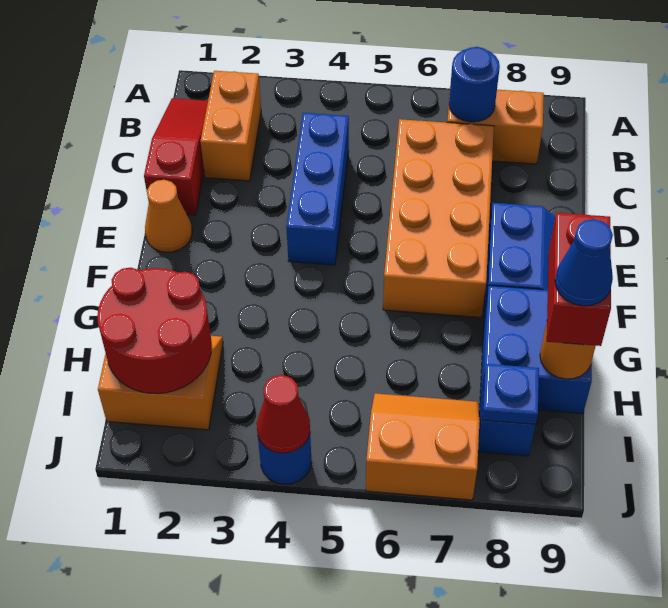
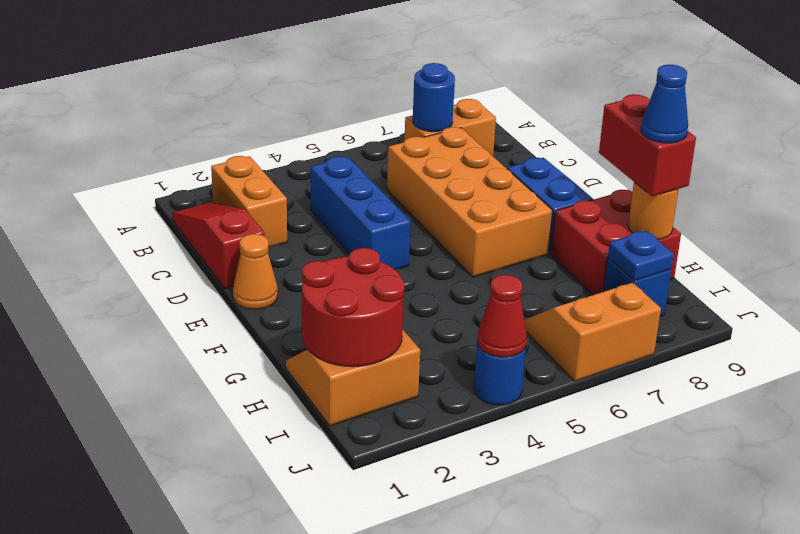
blue 2x2 brick [480,286,592,414] -> red 2x2 brick [551,190,681,295]

